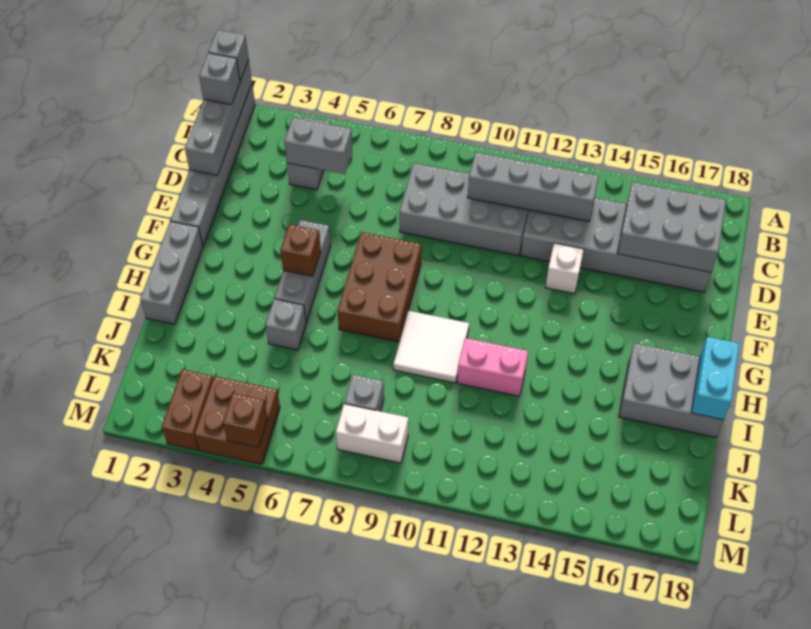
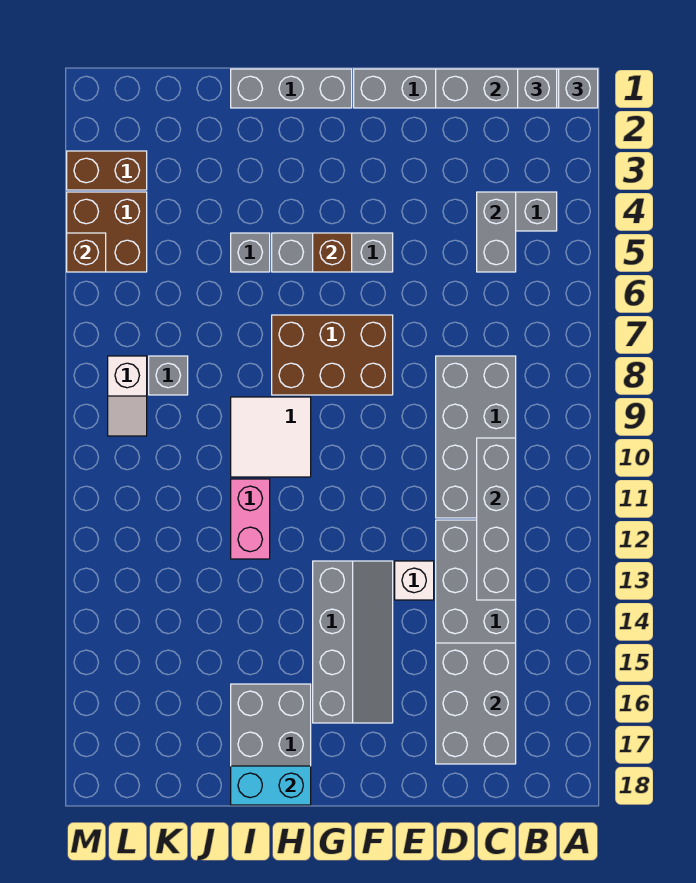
none -> grey 2x4 slope [313,561,393,723]
white 1x2 brick [336,404,408,463] -> white 1x2 slope [108,356,147,436]

